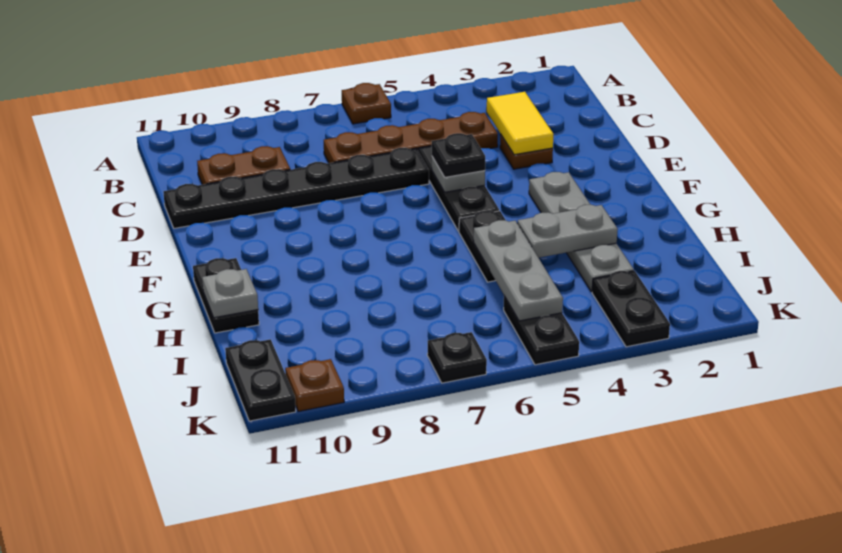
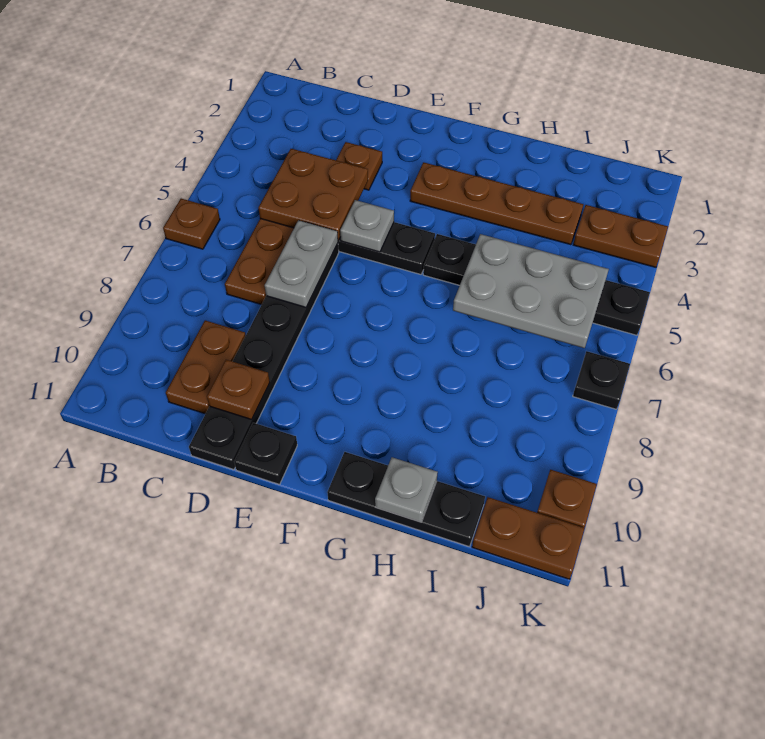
yellow 1x2 tile [487,92,554,155] -> none
none -> brown 2x2 plate [259,149,368,240]
none -> brown 1x1 plate [207,360,270,419]
black 1x1 plate [432,133,485,177] -> black 1x1 plate moved to [234,423,297,484]
grey 1x4 plate [529,172,634,292] -> brown 1x4 plate [410,162,583,245]
black 1x2 plate [193,258,259,333] -> black 1x3 plate [327,452,485,547]
grey 1x2 plate [517,205,618,258] -> grey 1x2 plate moved to [265,220,338,307]
grey 1x3 plate [474,220,563,321] -> grey 2x3 plate [453,234,609,348]
black 1x2 plate [592,271,670,347] -> brown 1x2 plate [573,205,668,267]
black 1x2 plate [225,339,296,421] -> brown 1x2 plate [472,497,585,579]

